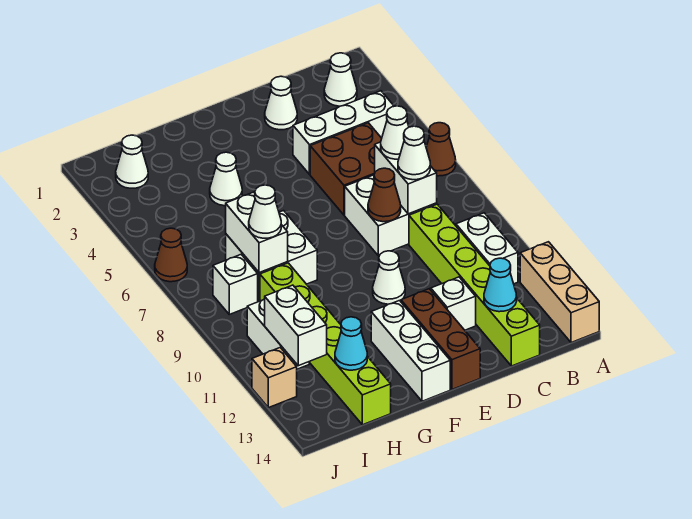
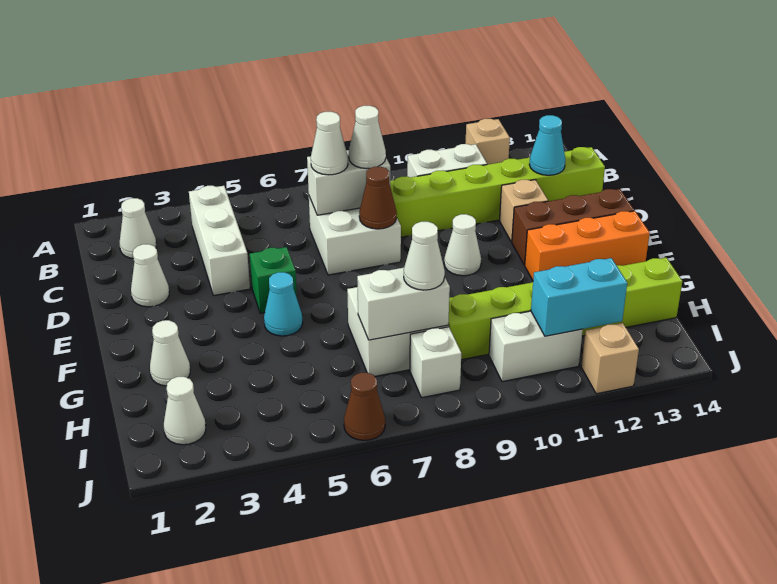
brown 1x1 cone [426,123,456,176] -> none
tan 1x3 brick [520,242,599,343] -> tan 1x1 brick [465,119,510,165]
brown 2x2 brick [310,123,382,215] -> none
white 1x1 brick [431,277,476,330] -> tan 1x1 brick [500,180,548,242]
none -> green 1x1 brick [250,247,297,313]
white 1x3 brick [371,301,450,401] -> orange 1x3 brick [525,211,650,280]
white 1x1 cone [210,152,242,206] -> white 1x1 cone moved to [150,320,190,386]
cyan 1x1 cone [335,317,367,370] -> cyan 1x1 cone moved to [264,272,303,336]
white 1x2 brick [265,285,327,366] -> cyan 1x2 brick [531,258,627,336]

